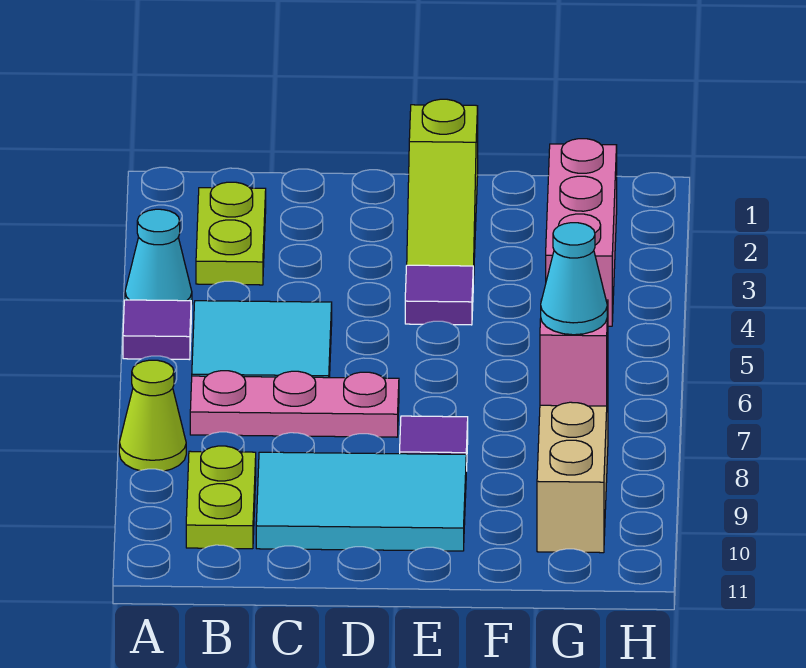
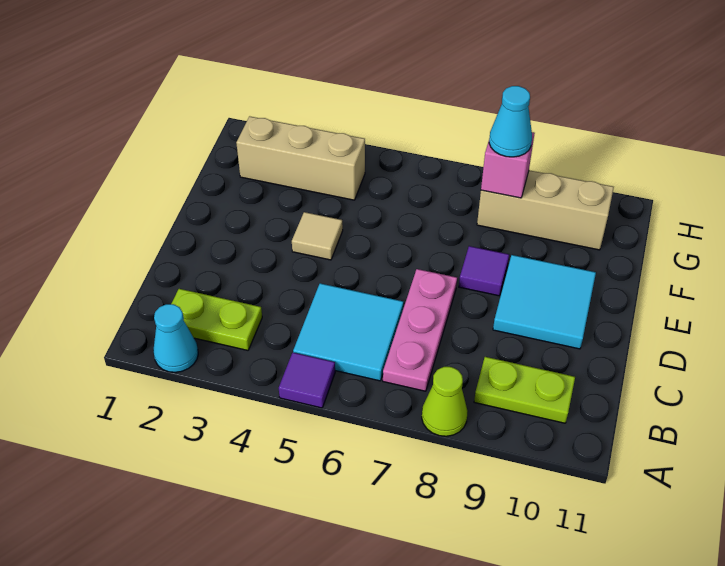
cyan 1x1 cone [125,209,192,305] -> cyan 1x1 cone moved to [153,304,198,372]
cyan 2x3 tile [256,452,466,551] -> cyan 2x2 tile [493,255,596,349]
lime 1x3 slope [407,99,478,284] -> none
purple 1x1 tile [405,265,473,325] -> tan 1x1 tile [292,212,343,260]
pink 1x3 brick [546,139,617,326] -> tan 1x3 brick [236,116,365,200]

